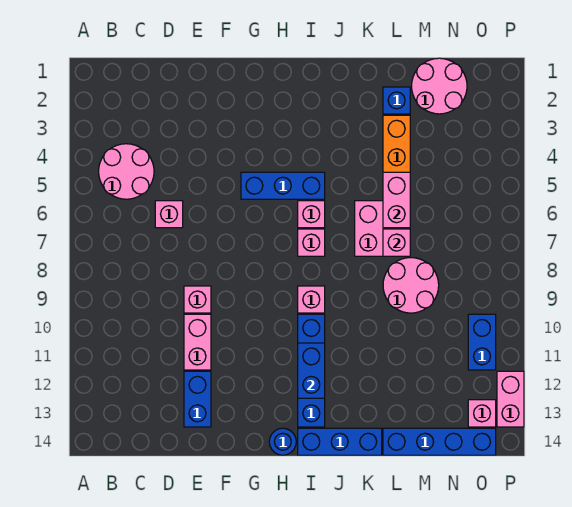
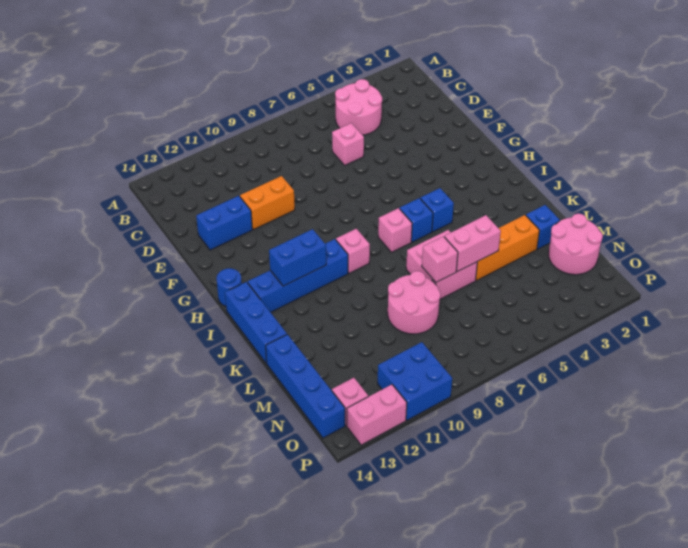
pink 1x1 brick [184,286,211,313] -> none
pink 1x2 brick [184,314,211,370] -> orange 1x2 brick [240,176,295,230]
blue 1x3 brick [241,172,325,199] -> blue 1x1 brick [420,188,454,232]
pink 1x1 brick [298,201,325,228] -> blue 1x1 brick [400,198,433,242]
blue 1x2 brick [468,314,496,370] -> blue 2x2 brick [378,342,452,420]

